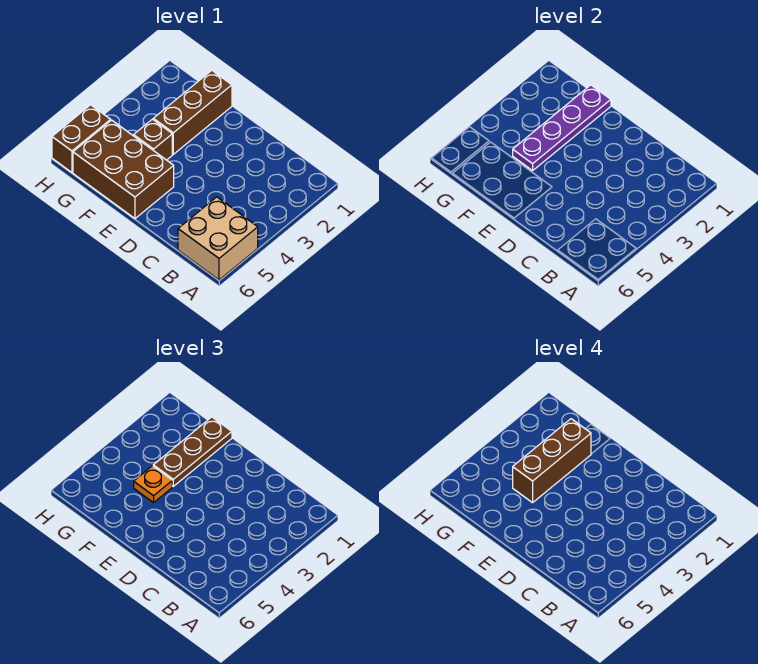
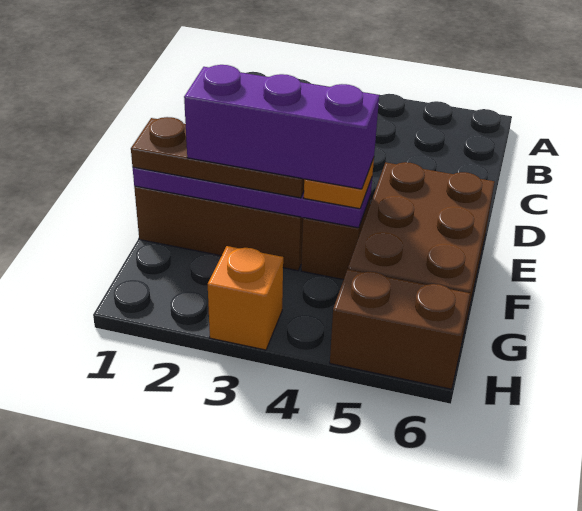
tan 2x2 brick [178,197,258,280] -> none
brown 1x3 brick [513,419,591,503] -> purple 1x3 brick [184,65,379,189]
none -> orange 1x1 brick [208,246,283,350]

